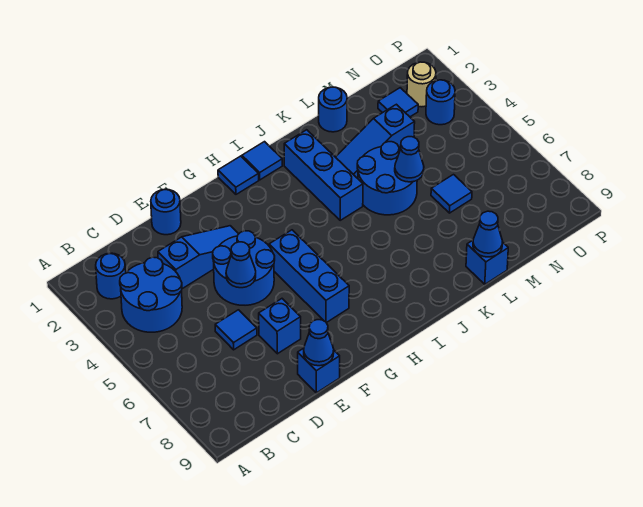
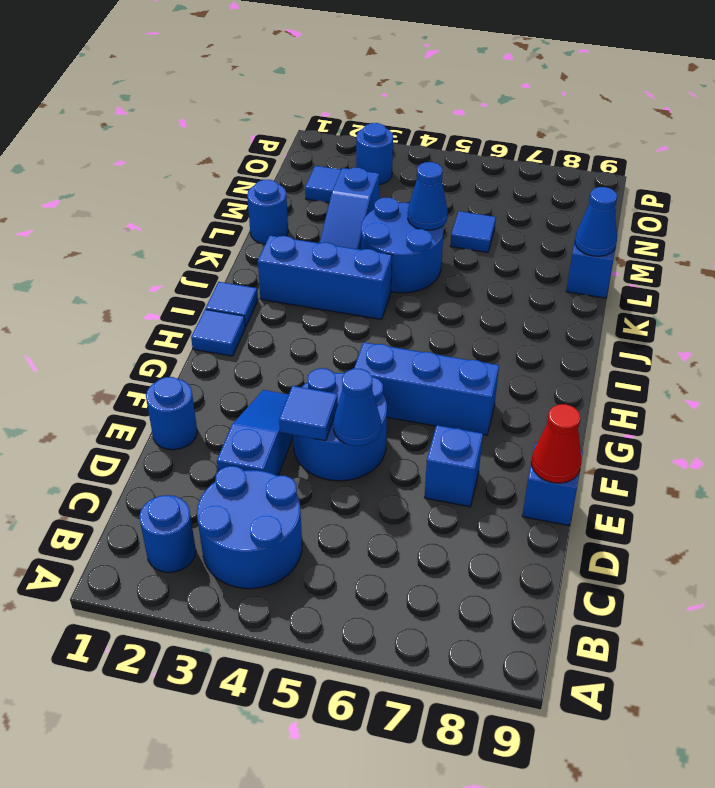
blue 1x1 tile [215,310,257,350] -> blue 1x1 tile moved to [279,386,338,441]
blue 1x1 cone [304,320,334,366] -> red 1x1 cone [532,404,582,483]
tan 1x1 round brick [407,62,436,107] -> none

